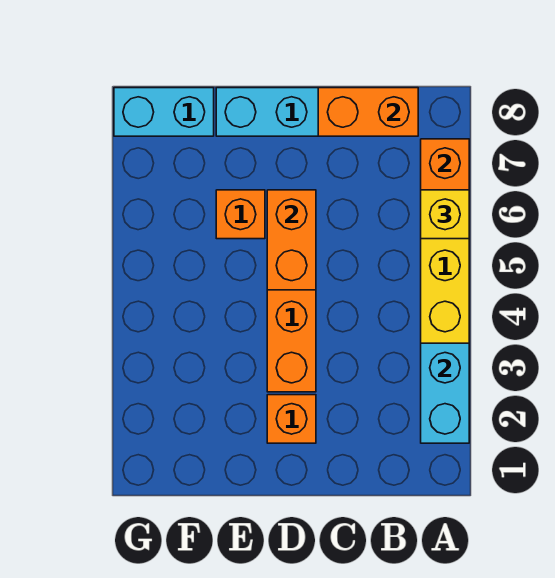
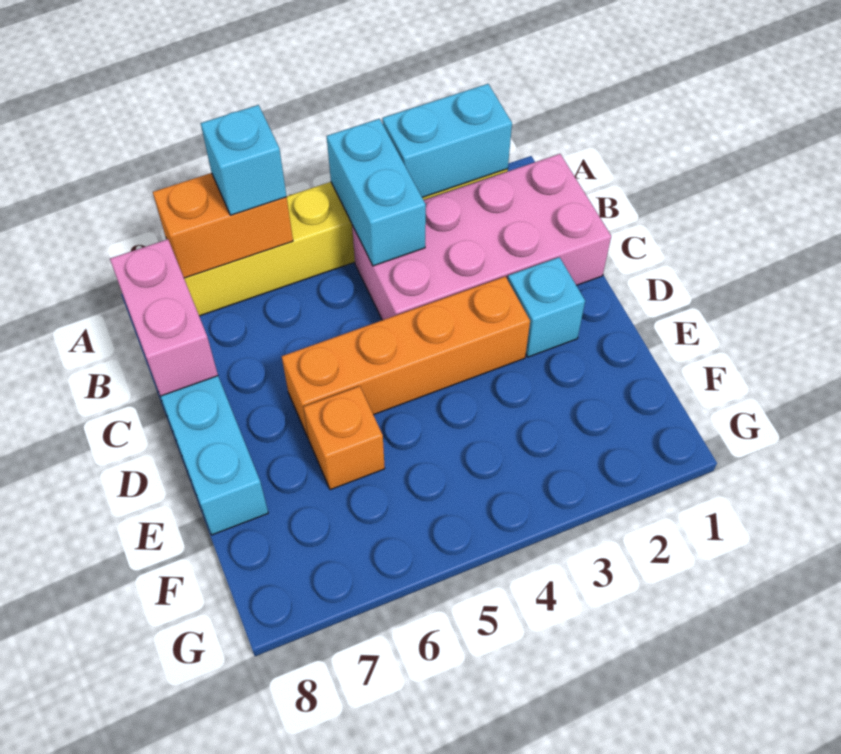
yellow 1x1 brick [421,190,469,239] -> cyan 1x1 brick [201,105,287,215]
none -> pink 2x4 brick [352,154,611,320]
orange 1x2 brick [318,88,418,136] -> pink 1x2 brick [110,239,218,396]
orange 1x1 brick [267,395,316,443] -> cyan 1x1 brick [508,257,585,357]
orange 1x2 brick [267,190,316,290] -> none
cyan 1x2 brick [114,88,214,136] -> cyan 1x2 brick moved to [327,119,426,266]

